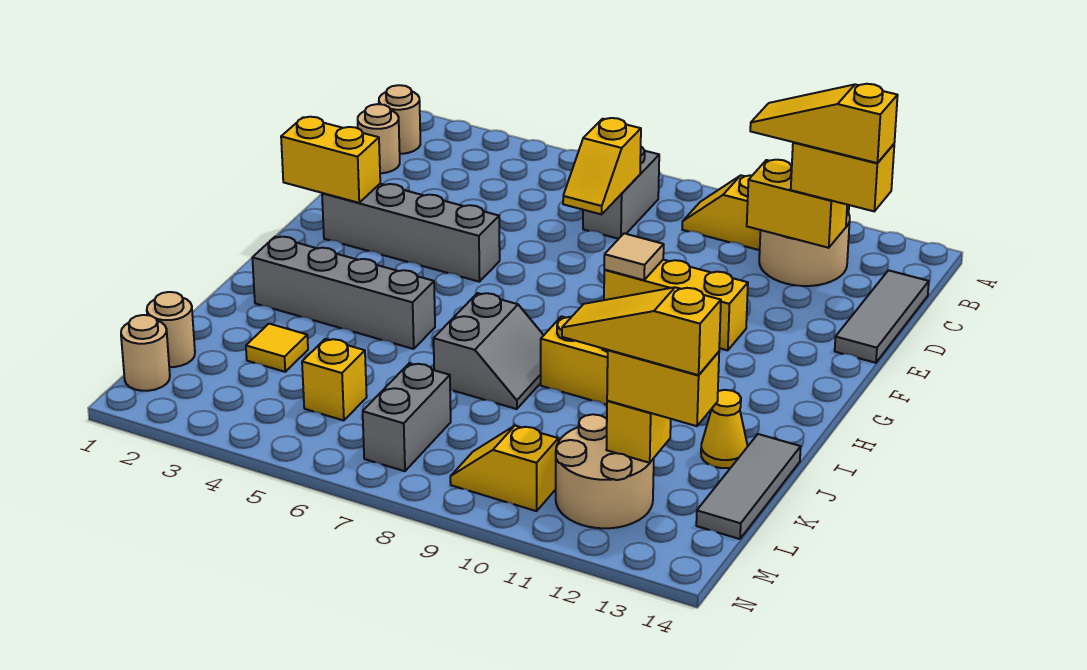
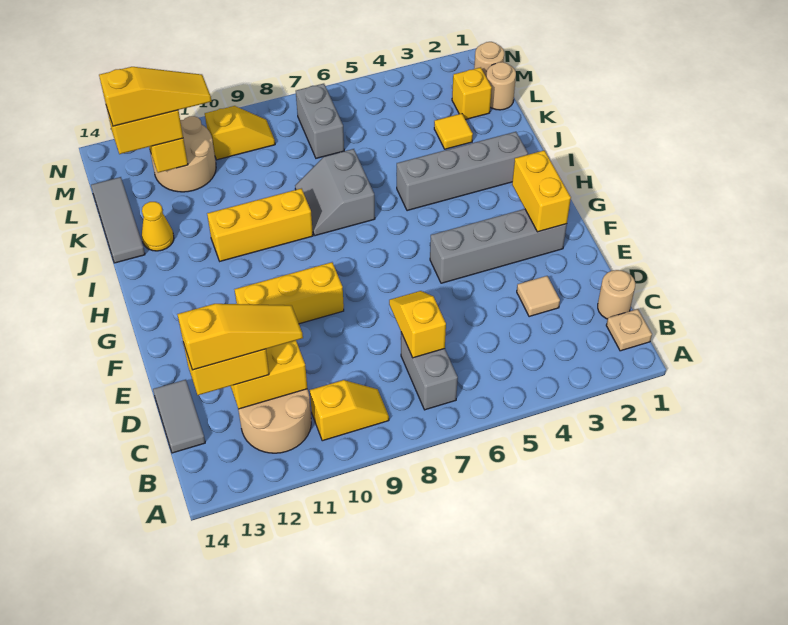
tan 1x1 round brick [379,85,420,154] -> tan 1x1 plate [606,309,652,351]
grey 1x3 tile [835,270,929,363] -> grey 1x2 tile [153,380,205,453]
yellow 1x2 brick [281,117,380,203] -> yellow 1x2 brick turned to [512,150,571,232]
tan 1x1 tile [604,233,664,280] -> tan 1x1 tile moved to [517,276,560,317]
yellow 1x1 brick [302,339,367,421] -> yellow 1x1 brick moved to [452,67,492,120]

